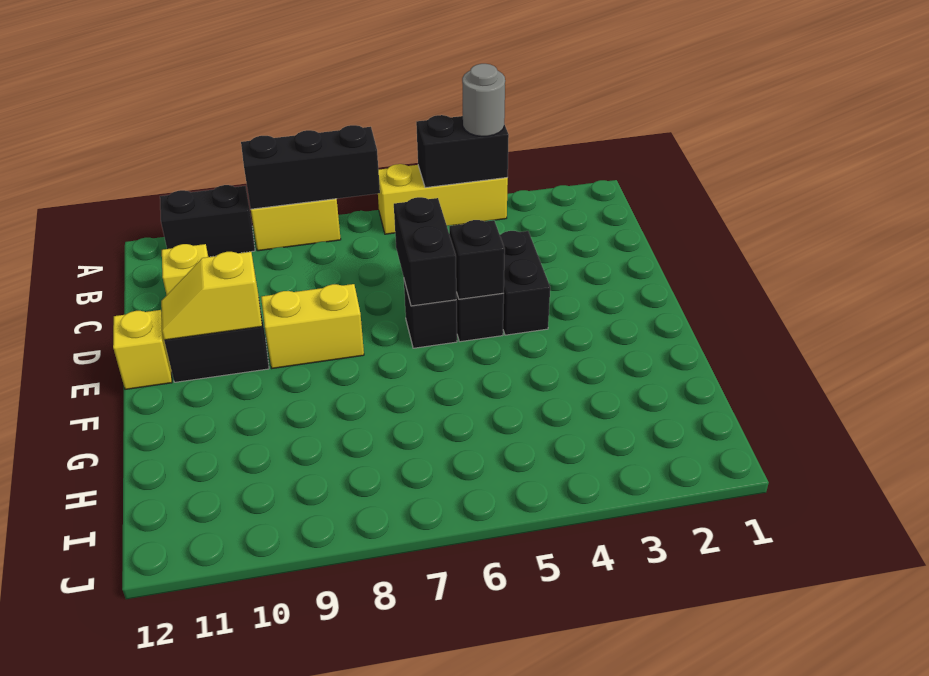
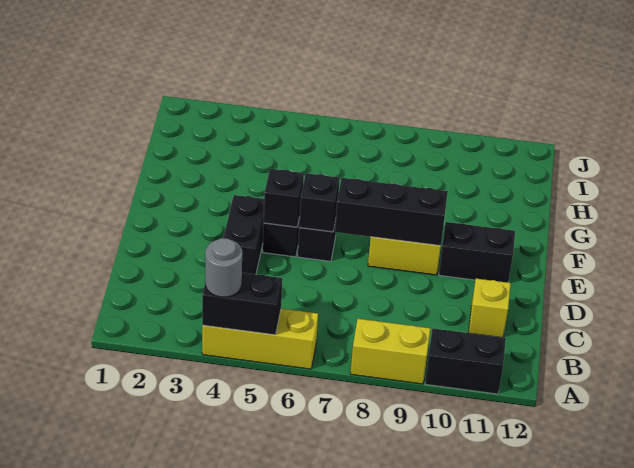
black 1x3 brick [241,125,380,209] -> black 1x3 brick moved to [335,178,448,246]
black 1x2 brick [394,197,456,306] -> black 1x1 brick [299,173,340,232]
yellow 1x2 slope [161,252,262,340] -> none
yellow 1x1 brick [113,310,172,389] -> none

